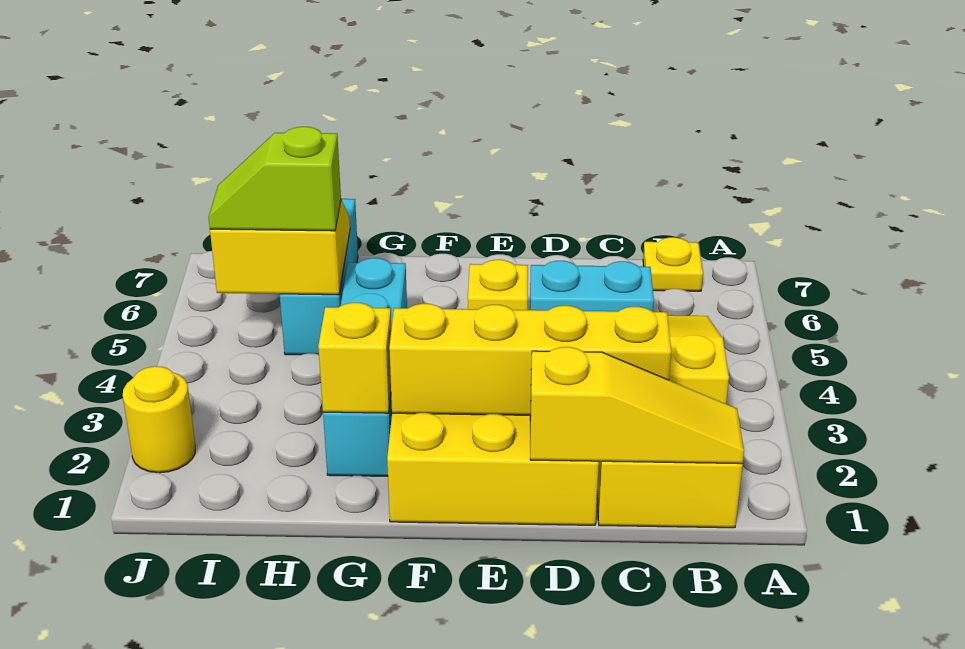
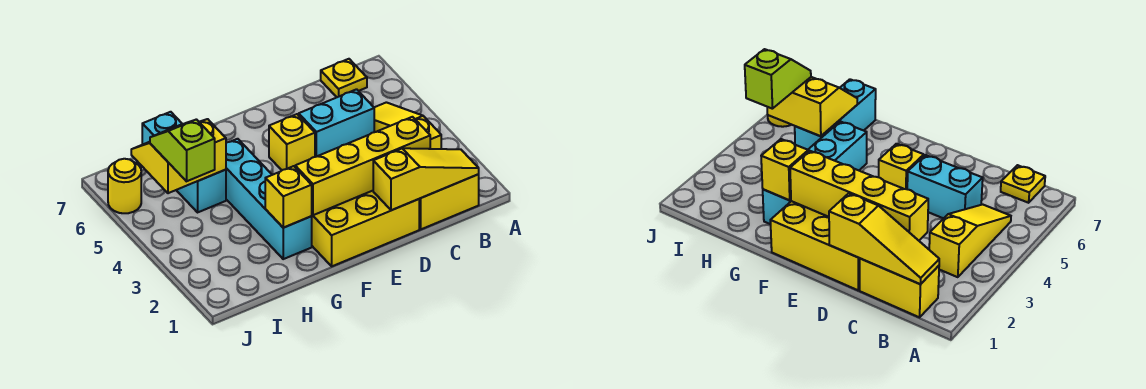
lime 1x2 slope [208,127,341,231] -> lime 1x2 slope turned to [150,119,215,181]
yellow 1x1 round brick [123,366,195,473] -> yellow 1x1 round brick moved to [108,159,141,213]

